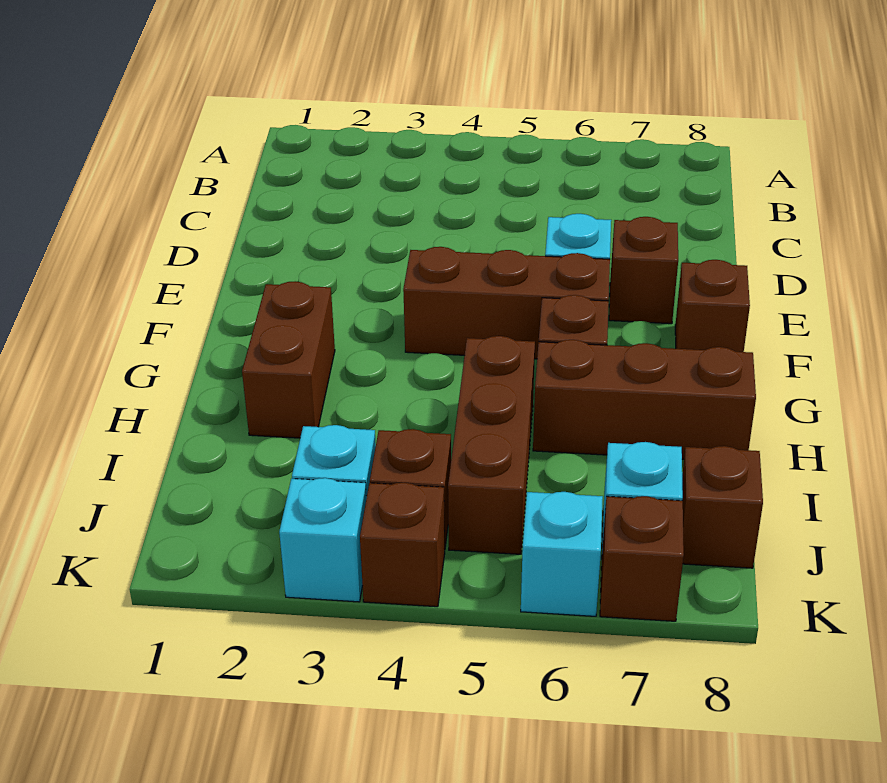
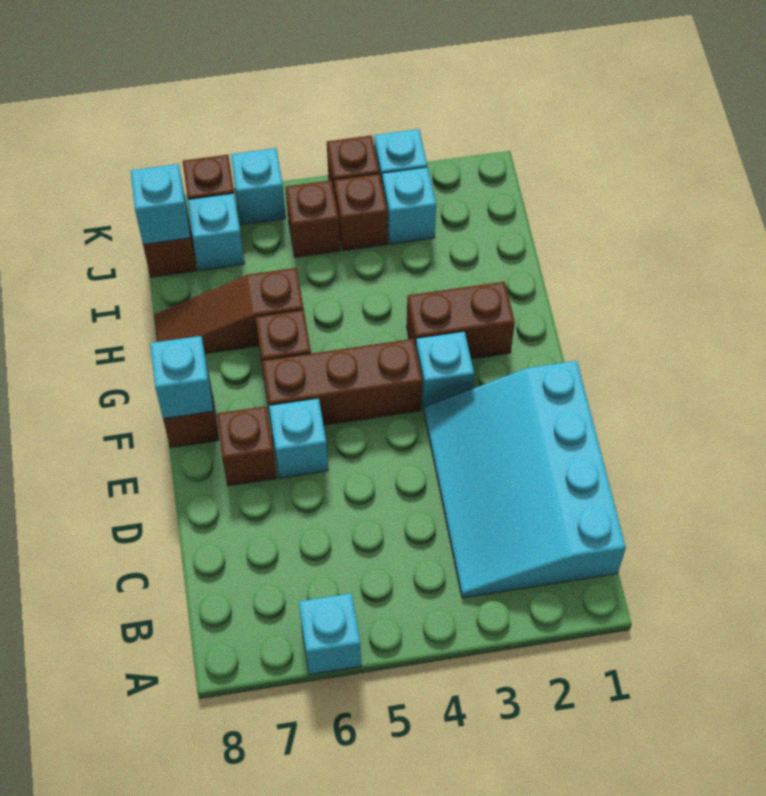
none -> cyan 1x1 brick [299,593,361,675]
none -> cyan 3x4 slope [424,361,626,598]
none -> cyan 1x1 brick [416,332,474,409]
none -> cyan 1x1 brick [150,336,213,419]
brown 1x2 brick [242,281,335,438] -> brown 1x2 brick turned to [407,282,515,359]
brown 1x3 brick [448,336,535,554] -> brown 1x1 brick [286,180,340,257]
brown 1x3 brick [533,340,756,459] -> brown 1x3 slope [154,268,304,354]
none -> cyan 1x1 brick [131,164,190,244]

